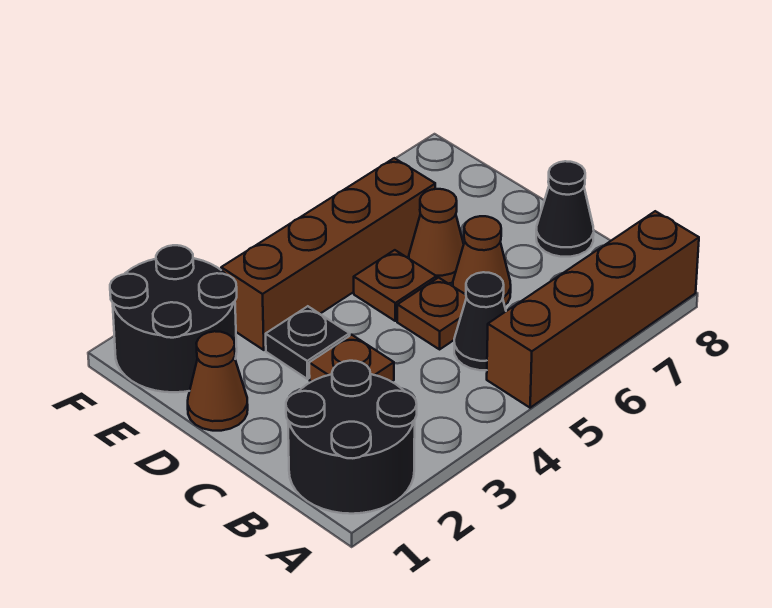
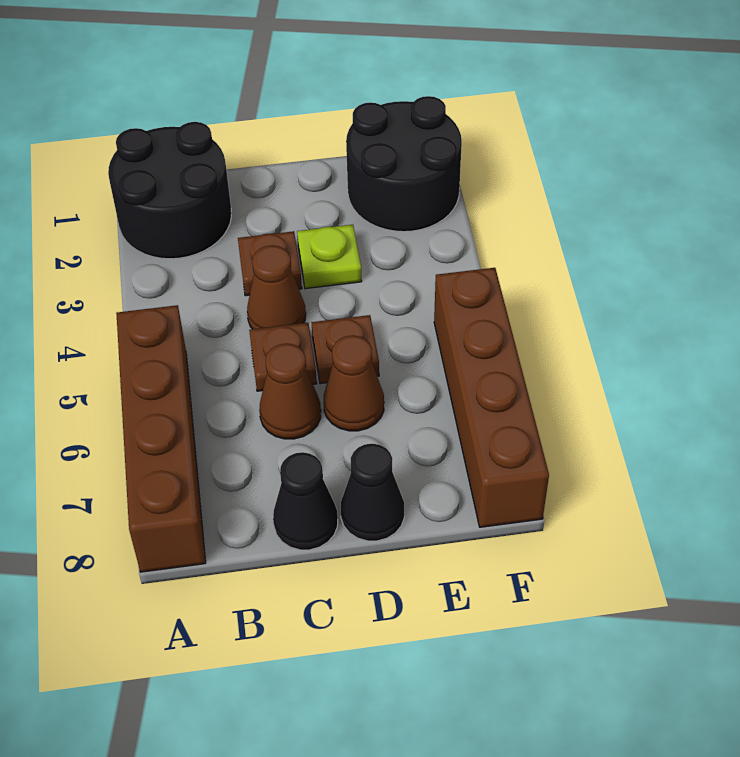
black 1x1 cone [454,272,506,370] -> black 1x1 cone moved to [341,444,404,541]
brown 1x1 cone [188,331,248,431] -> brown 1x1 cone moved to [247,245,306,329]
black 1x1 plate [266,306,350,379] -> lime 1x1 plate [297,225,362,289]
brown 1x4 brick [221,158,435,350] -> brown 1x4 brick moved to [434,268,549,527]

